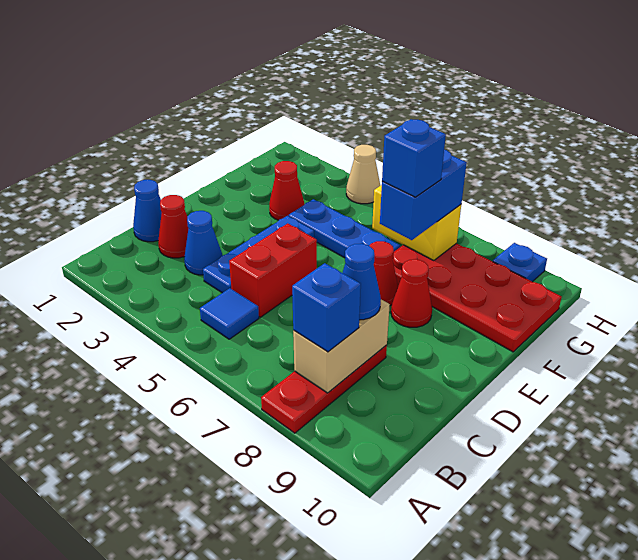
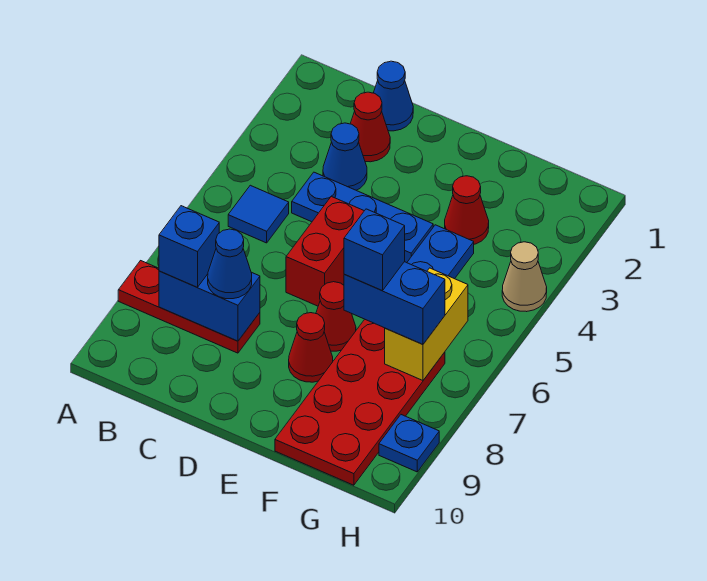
tan 1x2 brick [293,300,390,393] -> blue 1x2 brick [159,271,260,341]
red 1x2 brick [229,223,317,317] -> red 1x2 brick turned to [286,197,364,306]

